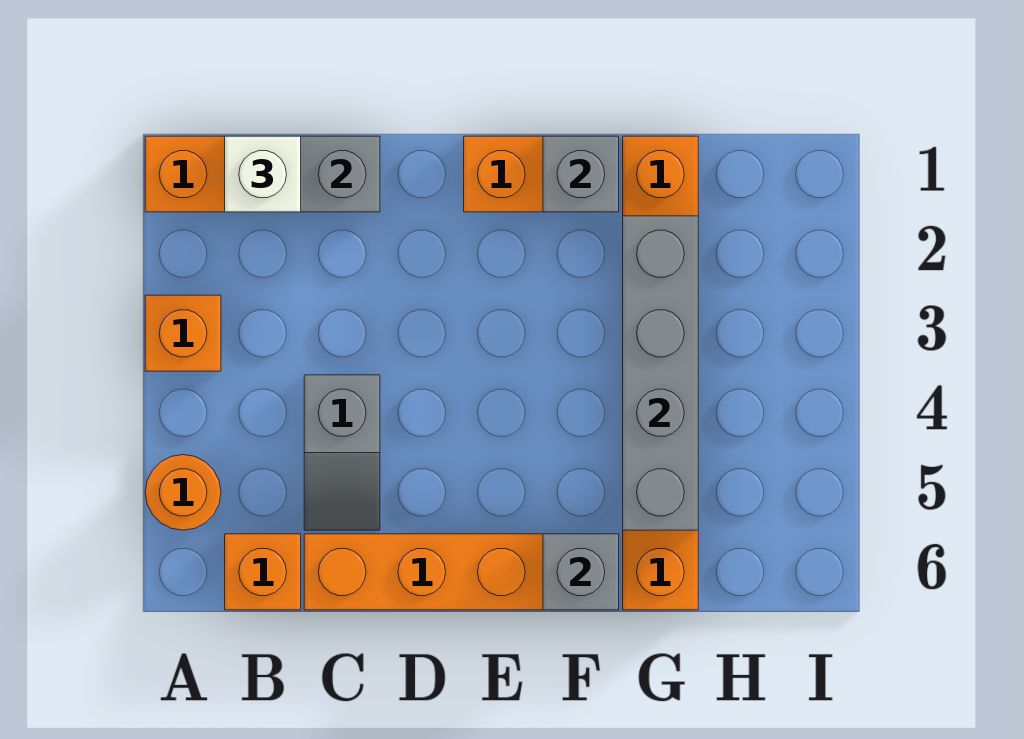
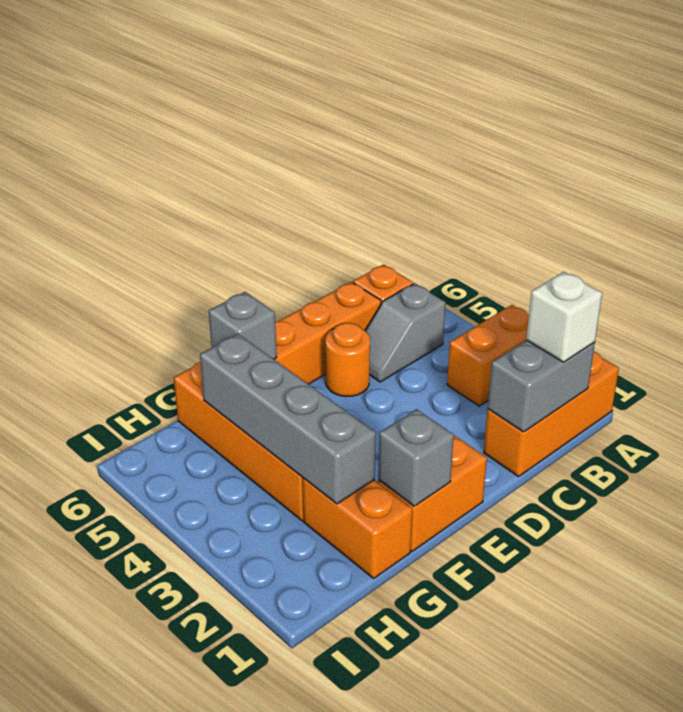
orange 1x1 brick [145,295,221,371] -> orange 1x2 brick [447,305,529,406]
orange 1x1 round brick [145,455,221,530] -> orange 1x1 round brick moved to [325,323,370,396]
grey 1x2 slope [304,375,380,530] -> grey 1x2 slope turned to [365,283,446,382]

